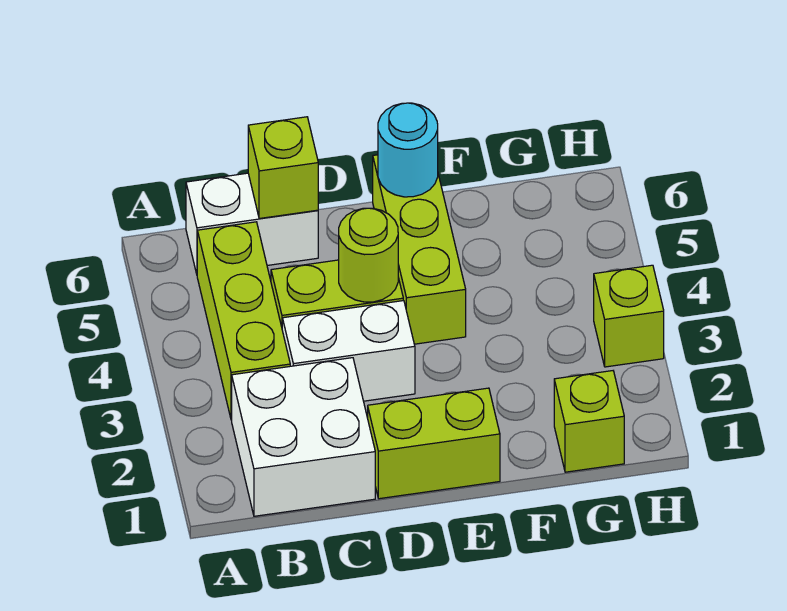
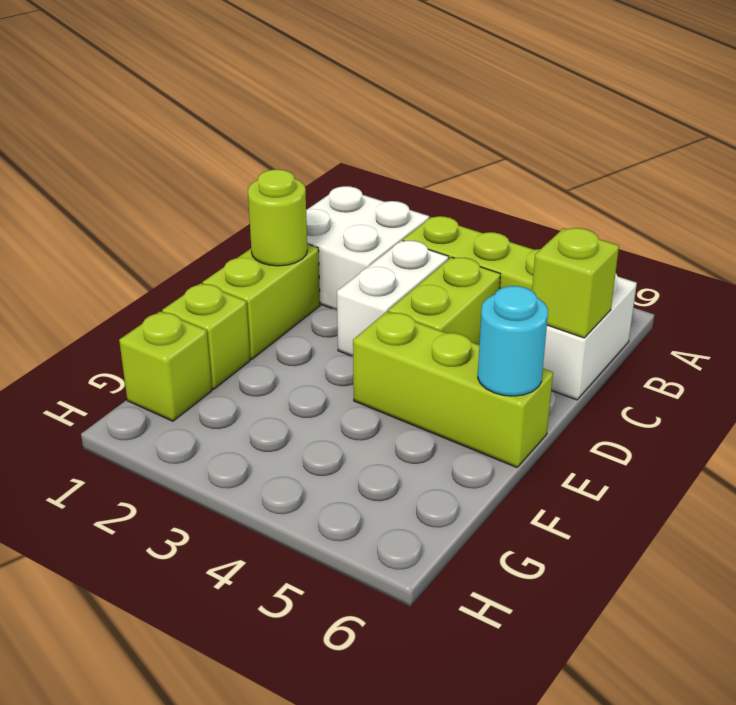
lime 1x1 round brick [339,208,398,302] -> lime 1x1 round brick moved to [248,169,307,266]
lime 1x1 brick [594,265,664,367] -> lime 1x1 brick moved to [162,283,250,389]

